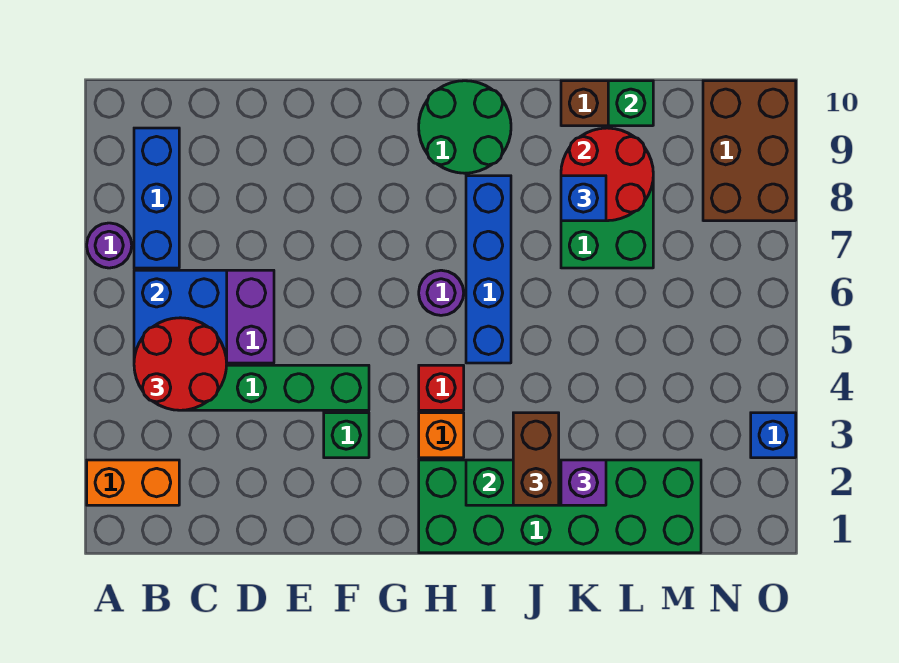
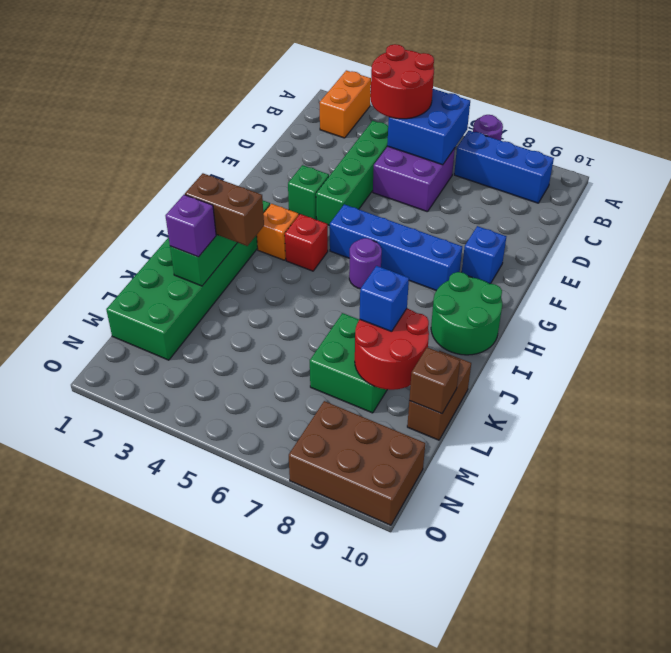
blue 1x4 brick [466,176,511,363] -> blue 1x4 brick moved to [330,204,462,291]
green 1x1 brick [608,81,653,126] -> brown 1x1 brick [409,347,460,414]
blue 1x1 brick [751,413,796,458] -> blue 1x1 brick moved to [462,226,506,284]

